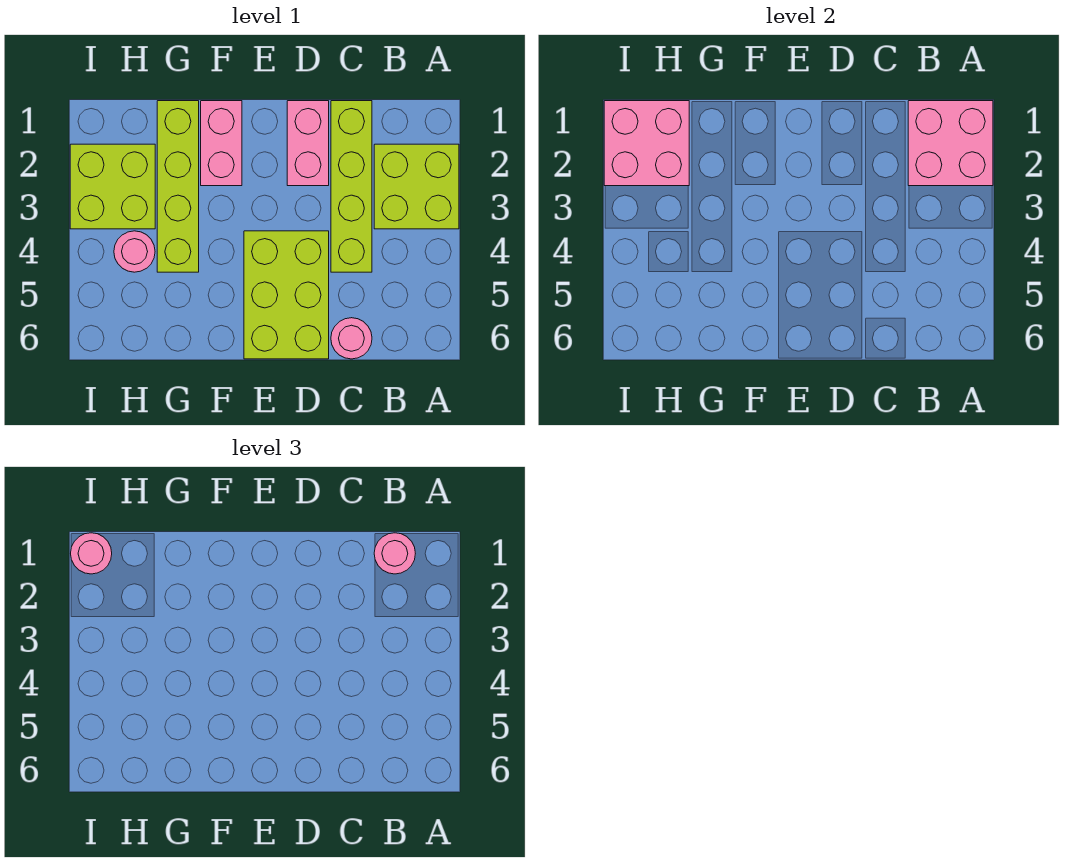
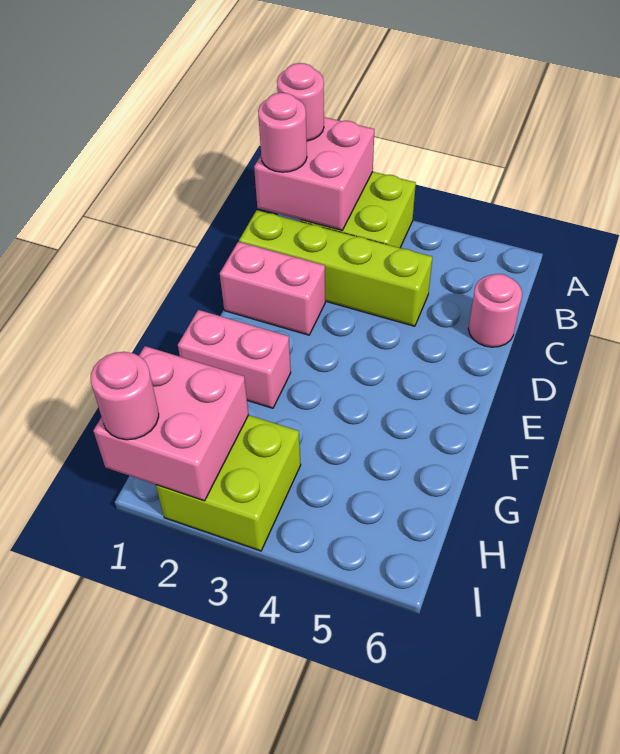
lime 2x3 brick [244,231,329,359] -> none
lime 1x4 brick [157,101,199,272] -> none
pink 1x1 round brick [114,231,155,272] -> pink 1x1 round brick moved to [277,63,324,141]

